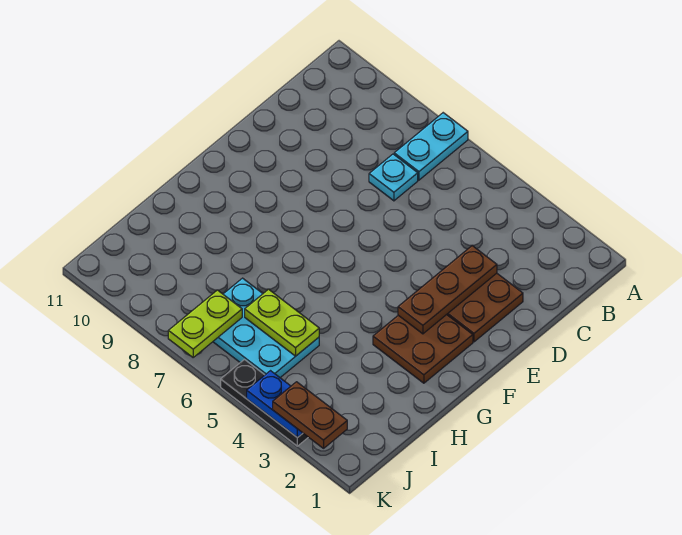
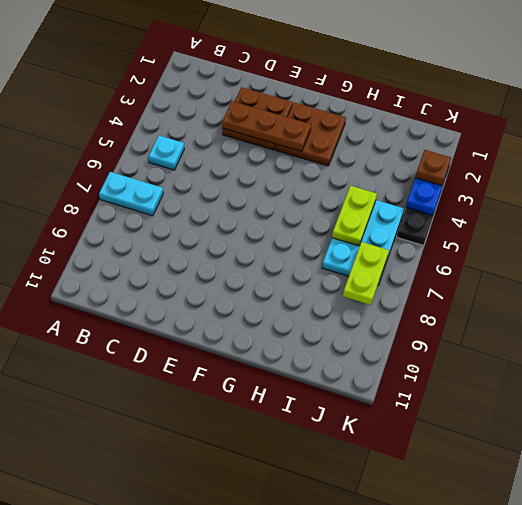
cyan 1x1 plate [369,154,418,201] -> cyan 1x1 plate moved to [148,136,184,170]
lime 1x2 plate [168,290,242,357] -> lime 1x2 plate turned to [343,242,389,305]
brown 1x2 plate [273,382,347,448] -> brown 1x1 plate [416,150,451,186]

